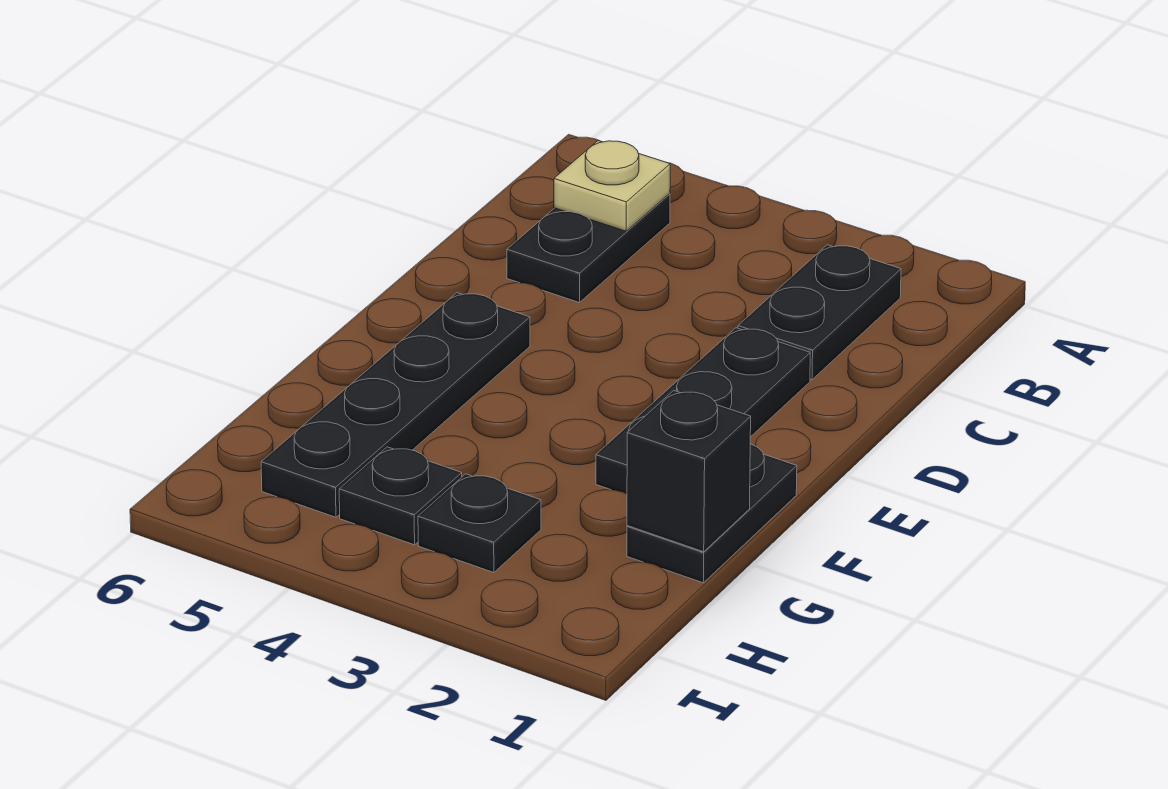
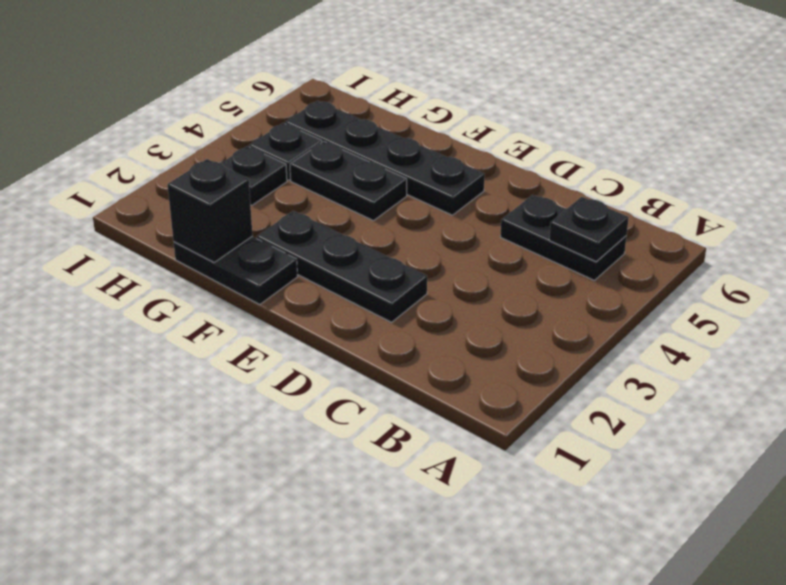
black 1x2 plate [738,245,901,380] -> black 1x2 plate moved to [290,141,407,221]
tan 1x1 plate [554,141,670,231] -> black 1x1 plate [549,197,629,262]

